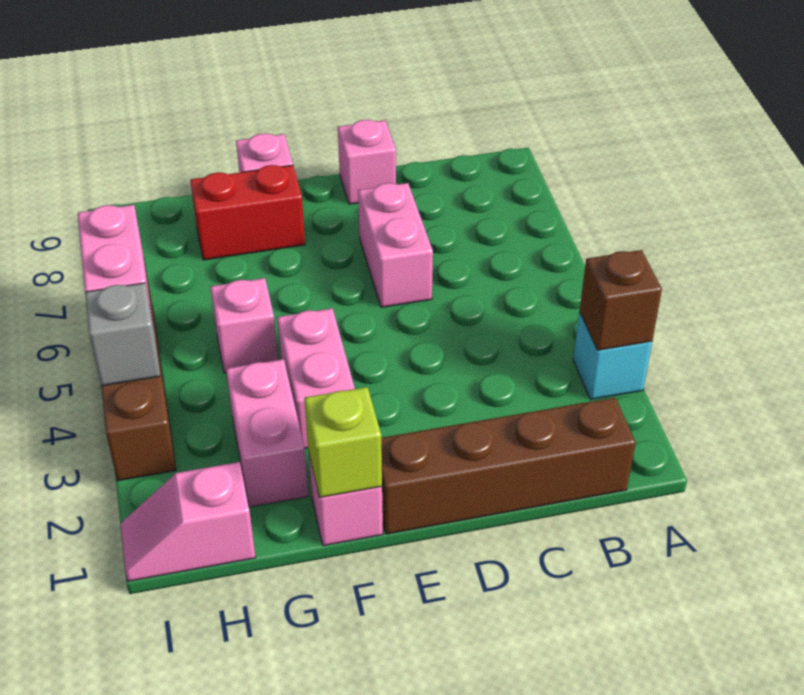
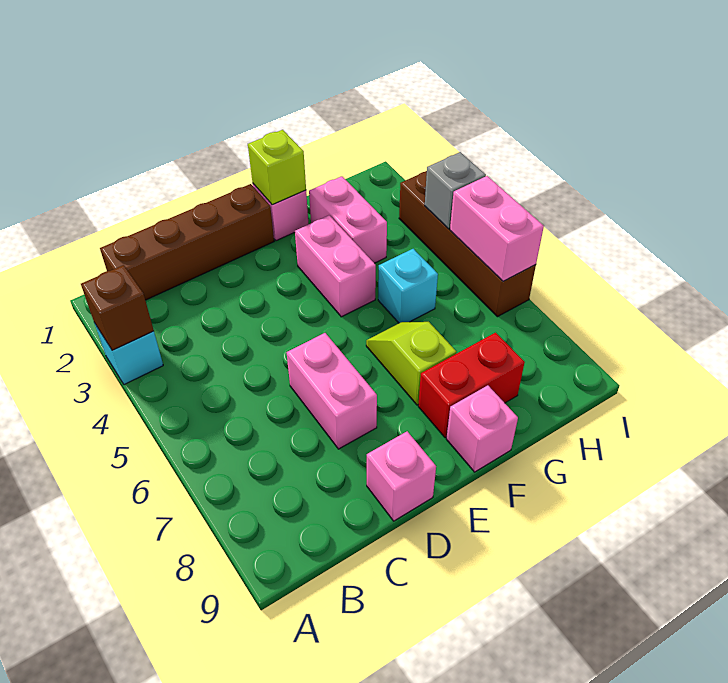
none -> lime 1x2 slope [366,322,456,405]
pink 1x1 brick [211,278,278,373] -> cyan 1x1 brick [378,249,438,323]
pink 1x2 slope [121,462,256,581] -> none

